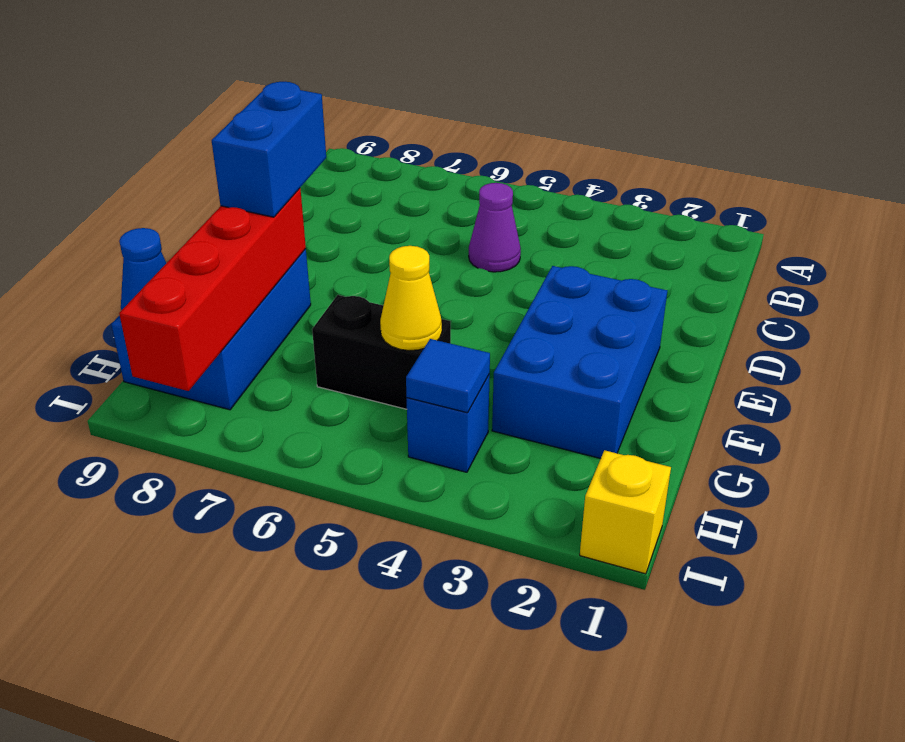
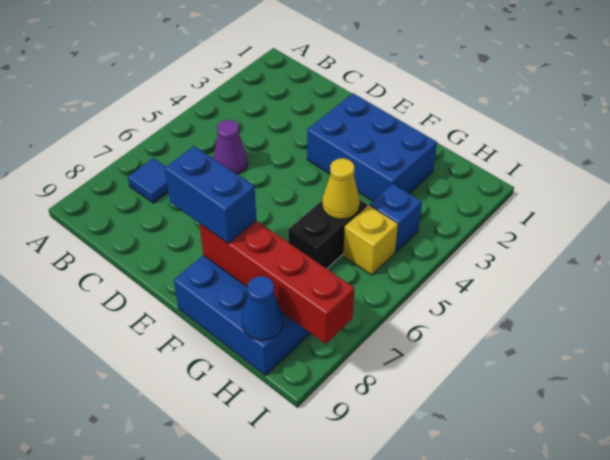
blue 1x1 tile [406,339,490,413] -> blue 1x1 tile moved to [128,158,168,203]
yellow 1x1 brick [580,450,671,574] -> yellow 1x1 brick moved to [343,205,398,275]

